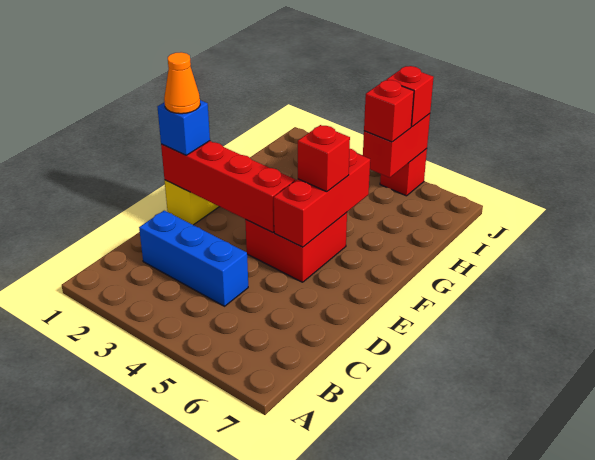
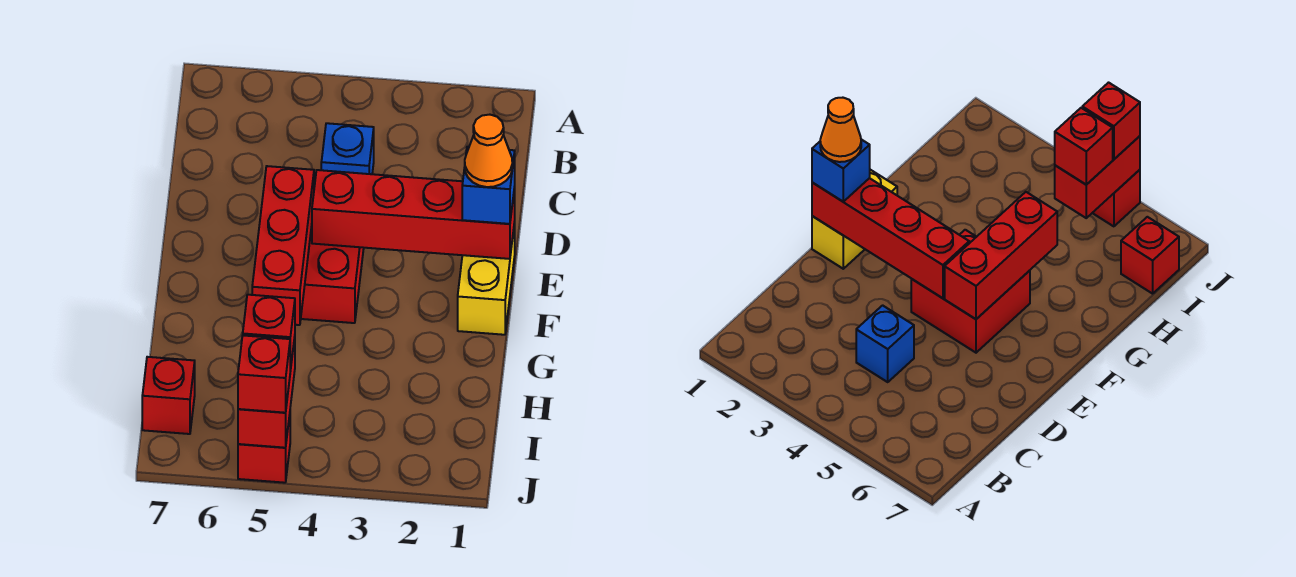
blue 1x3 brick [139,211,248,306] -> blue 1x1 brick [321,123,374,174]
red 1x1 brick [298,125,350,192] -> red 1x1 brick moved to [142,357,195,434]

